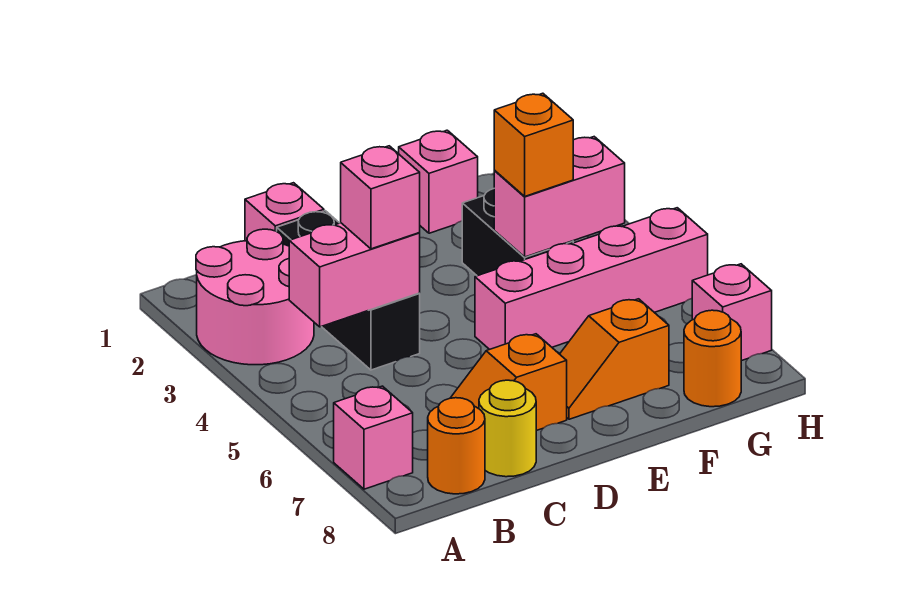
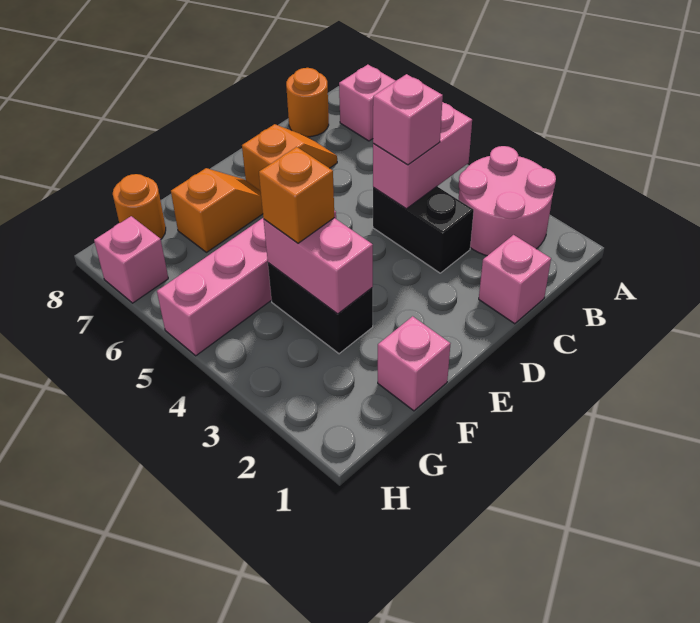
black 1x3 brick [277,211,420,370] -> black 1x2 brick [373,187,474,273]
yellow 1x1 round brick [479,380,536,477] -> none
pink 1x2 brick [494,137,625,257] -> pink 1x2 brick turned to [264,218,373,314]

